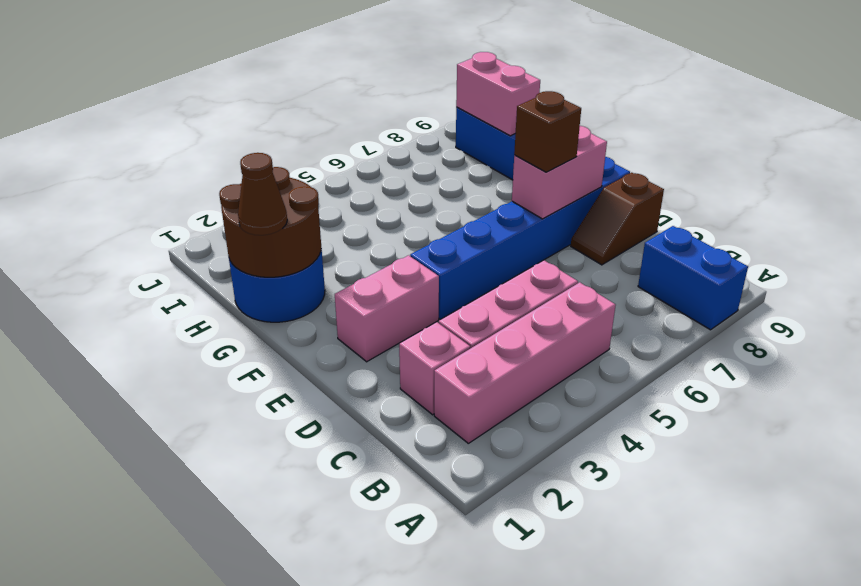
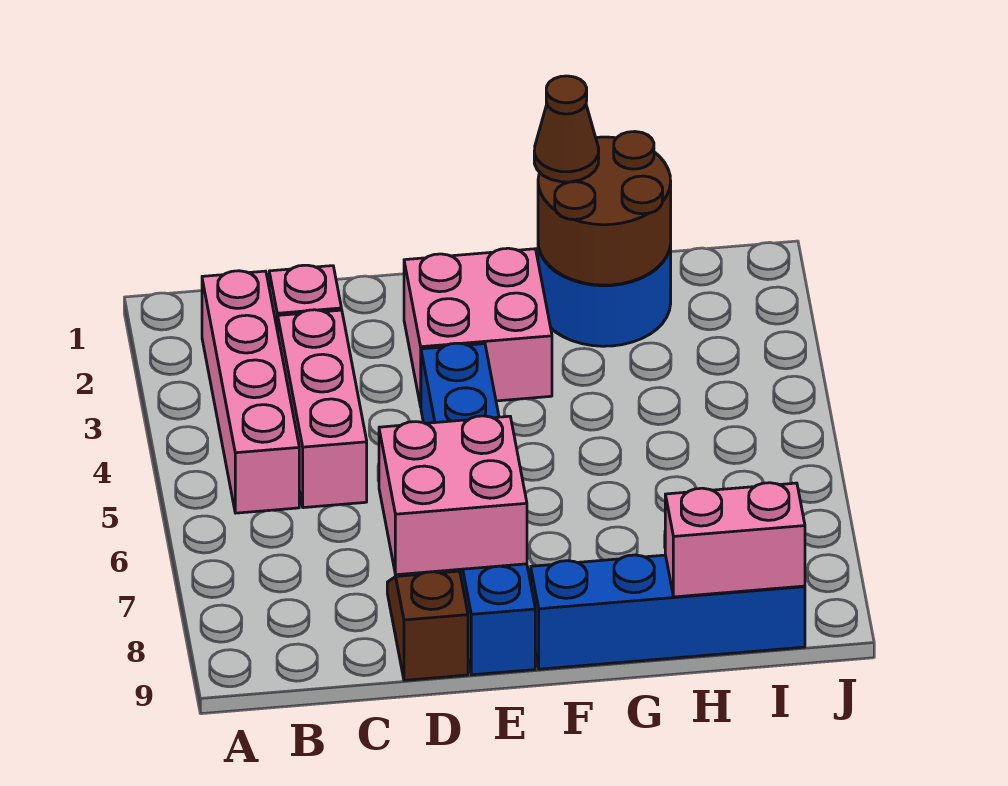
blue 1x2 brick [638,226,748,330] -> none
pink 1x2 brick [335,255,439,362] -> pink 2x2 brick [404,248,552,407]
pink 1x2 brick [512,126,607,219] -> pink 2x2 brick [379,416,527,575]
brown 1x1 brick [514,91,581,172] -> none

